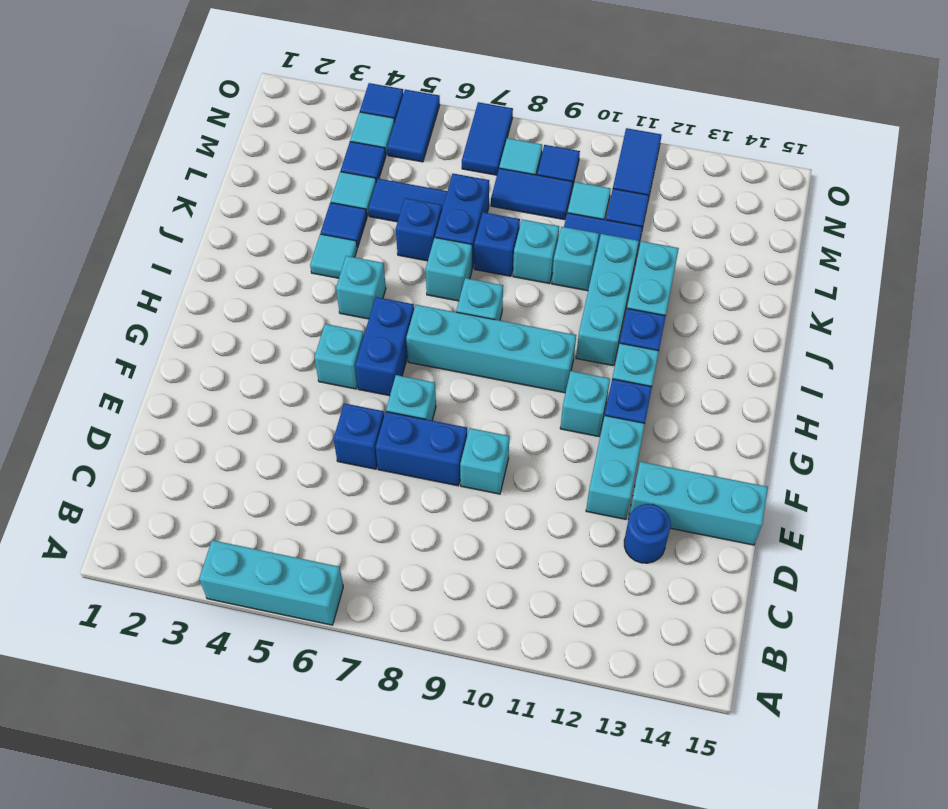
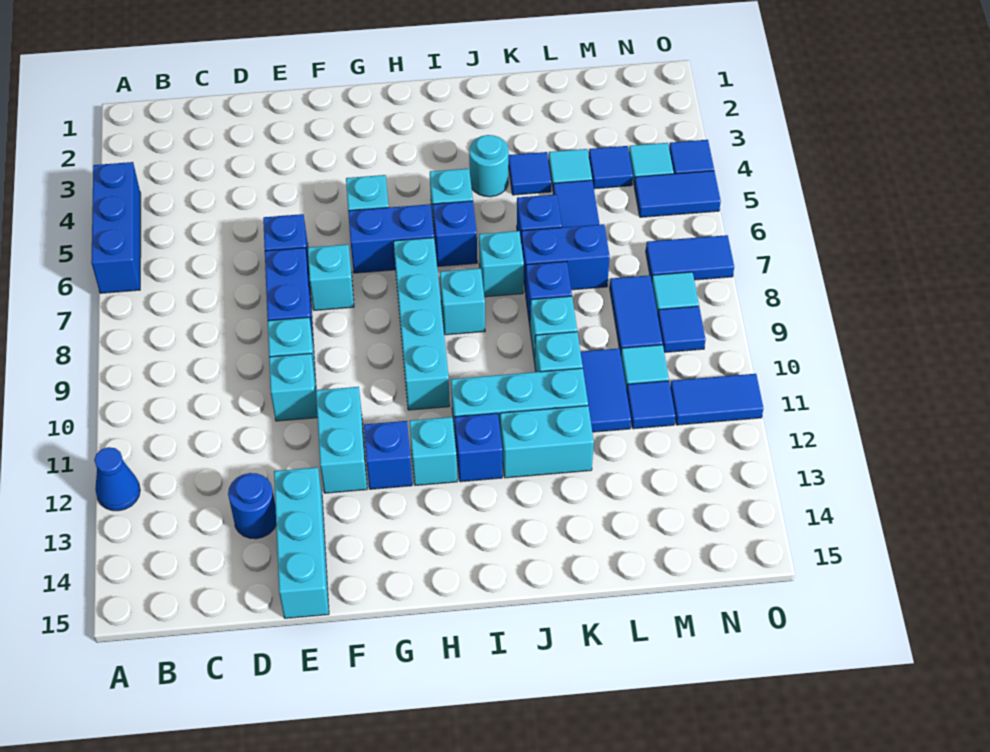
cyan 1x3 brick [199,540,343,625] -> blue 1x3 brick [91,162,141,293]
none -> blue 1x1 cone [94,447,140,511]
cyan 1x2 brick [586,416,645,519] -> cyan 1x2 brick turned to [316,387,367,493]
cyan 1x1 brick [560,371,610,437] -> cyan 1x1 brick moved to [269,353,317,421]
none -> blue 1x1 brick [433,201,477,267]
cyan 1x1 tile [310,234,357,278] -> cyan 1x1 round brick [469,135,509,197]

